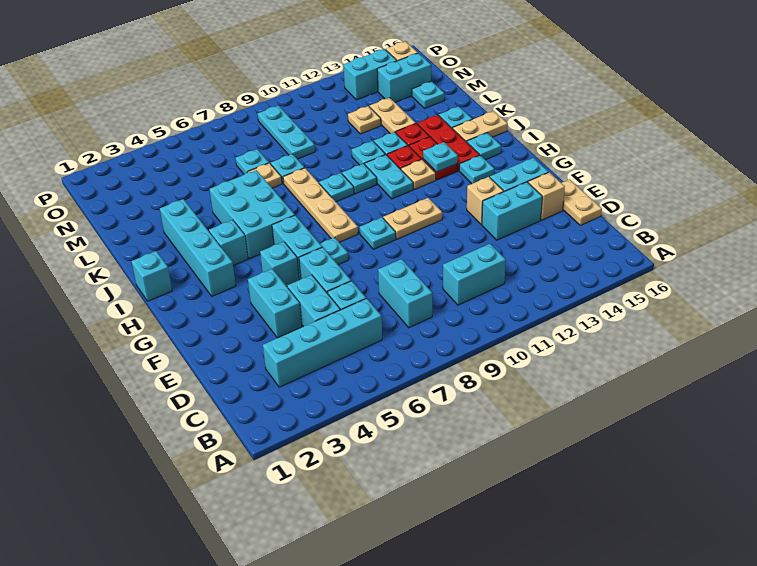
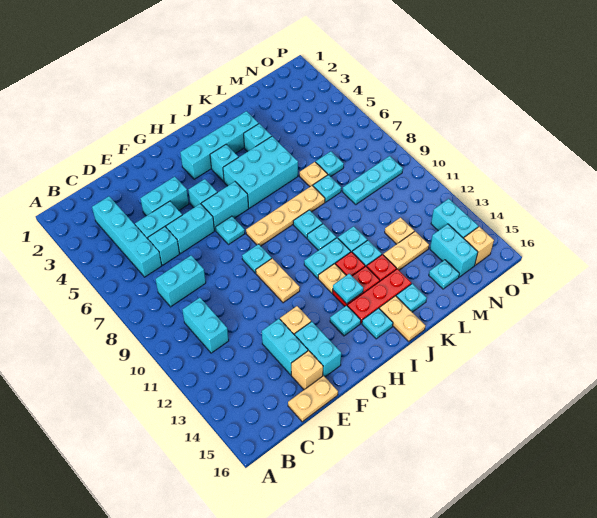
cyan 1x1 brick [132,251,172,301] -> cyan 1x1 brick moved to [244,124,272,152]

